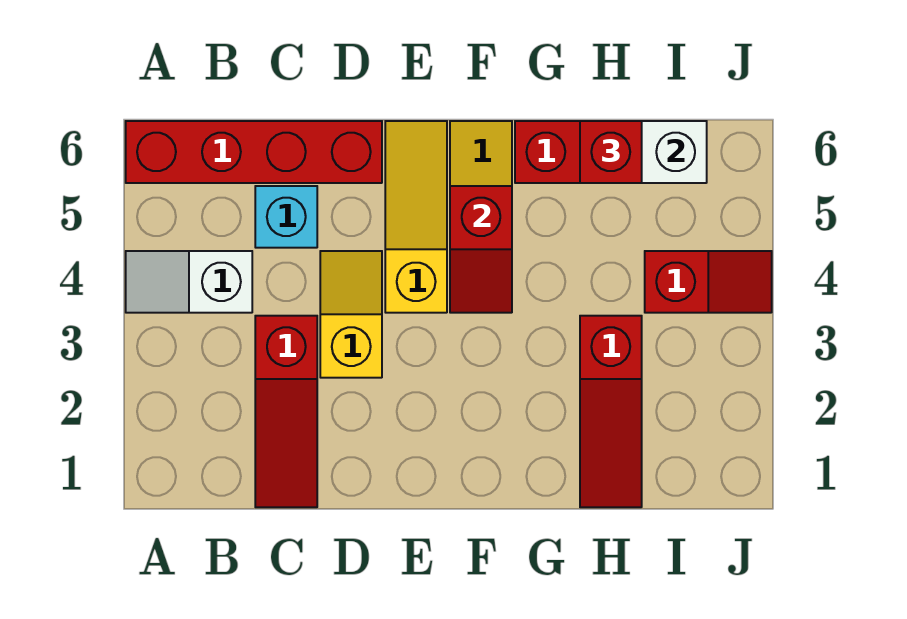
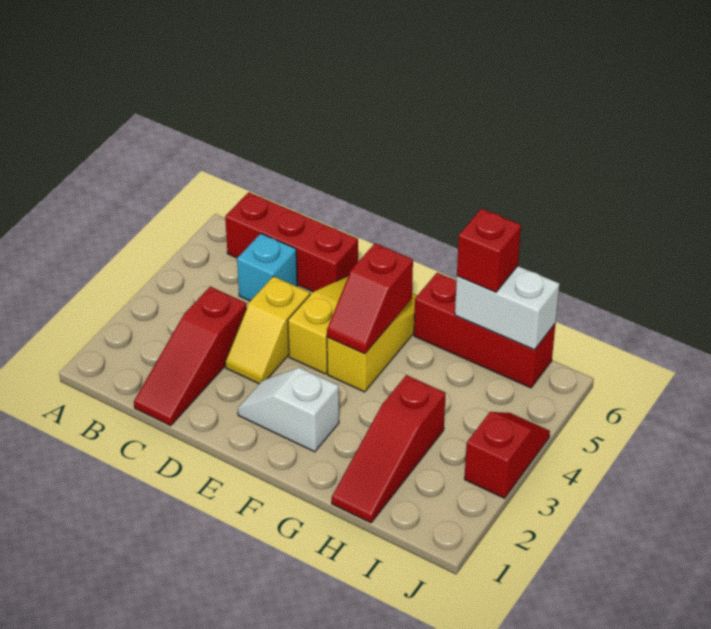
white 1x2 slope [126,251,252,313] -> white 1x2 slope moved to [238,368,339,452]
red 1x4 brick [126,121,382,183] -> red 1x3 brick [225,192,358,292]
yellow 1x2 slope [320,251,382,378] -> yellow 1x2 slope turned to [225,276,310,384]
red 1x2 slope [645,251,772,313] -> red 1x2 slope turned to [465,412,550,498]

